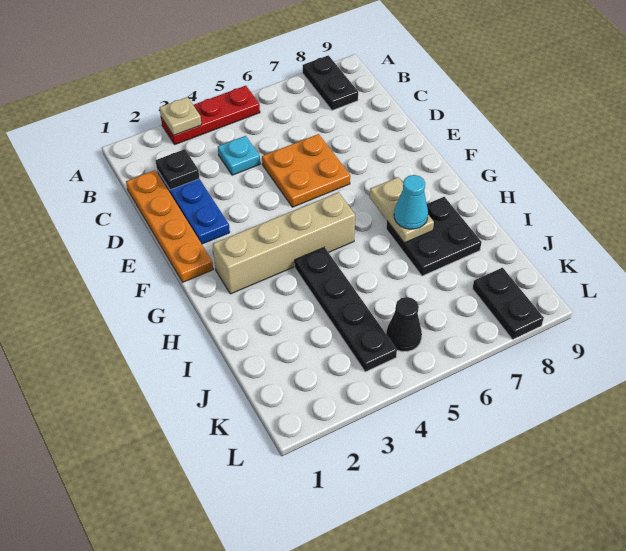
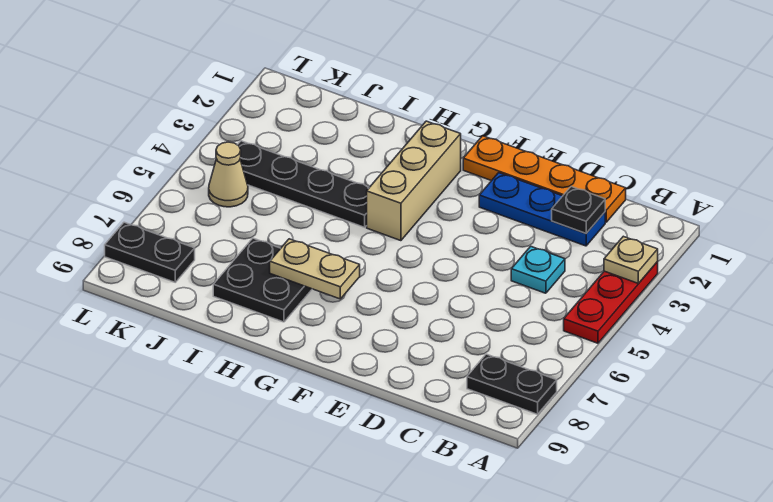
orange 2x2 plate [262,134,350,207] -> none
tan 1x4 brick [213,192,355,294] -> tan 1x3 brick [367,121,461,241]
cyan 1x1 cone [394,175,428,229] -> none
black 1x1 cone [386,297,422,352] -> tan 1x1 cone [209,142,248,207]

